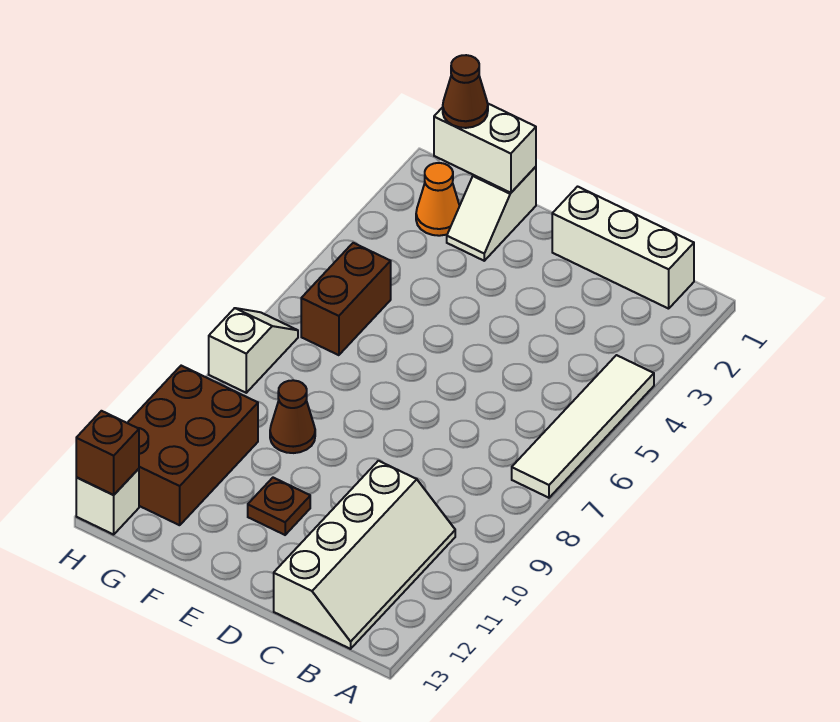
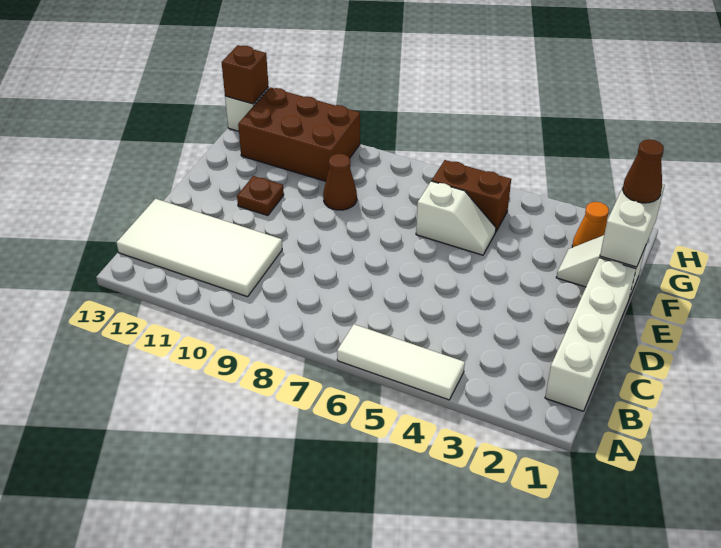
white 1x4 tile [512,355,654,498] -> white 1x3 tile [337,324,465,400]
white 1x3 brick [552,187,694,309] -> white 1x4 brick [545,258,636,411]
white 2x4 slope [274,461,455,649] -> white 2x4 tile [117,199,282,297]
white 1x2 slope [209,308,298,393] -> white 1x2 slope moved to [416,181,496,255]

